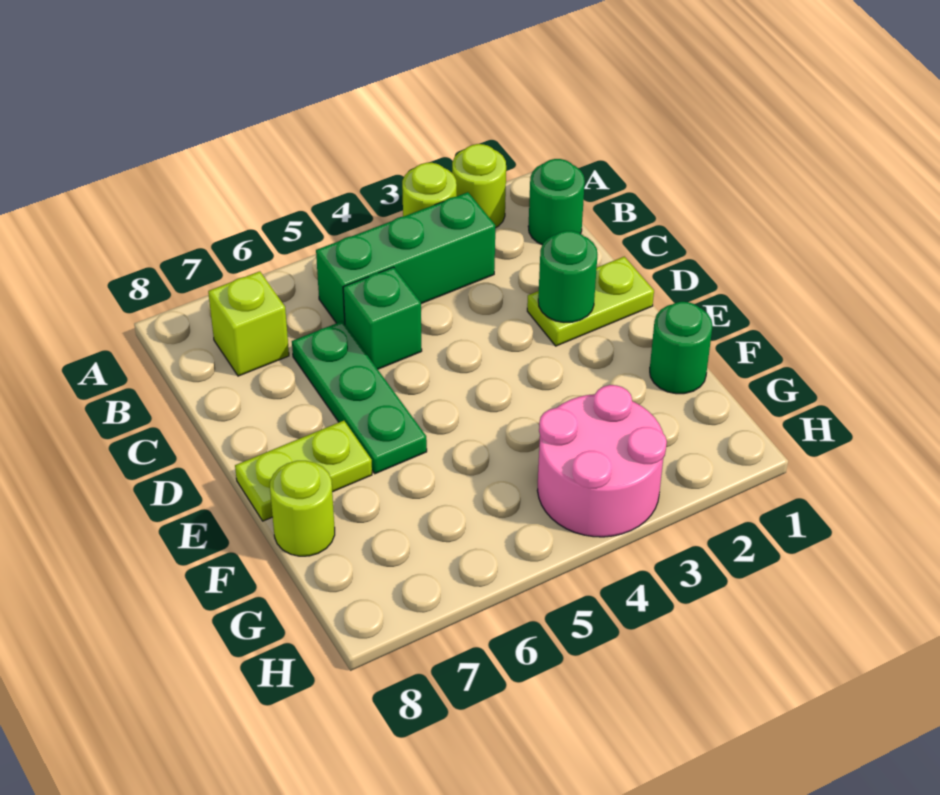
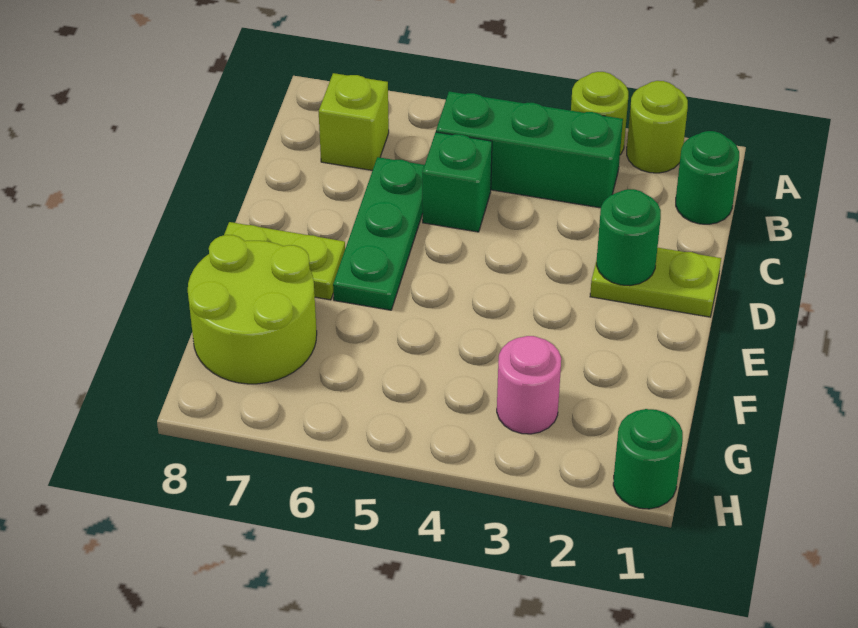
green 1x1 round brick [650,302,713,394] -> green 1x1 round brick moved to [613,409,683,509]
lime 1x1 round brick [270,461,335,556] -> lime 2x2 round brick [188,235,317,384]
pink 2x2 round brick [537,385,667,537] -> pink 1x1 round brick [497,336,561,434]

